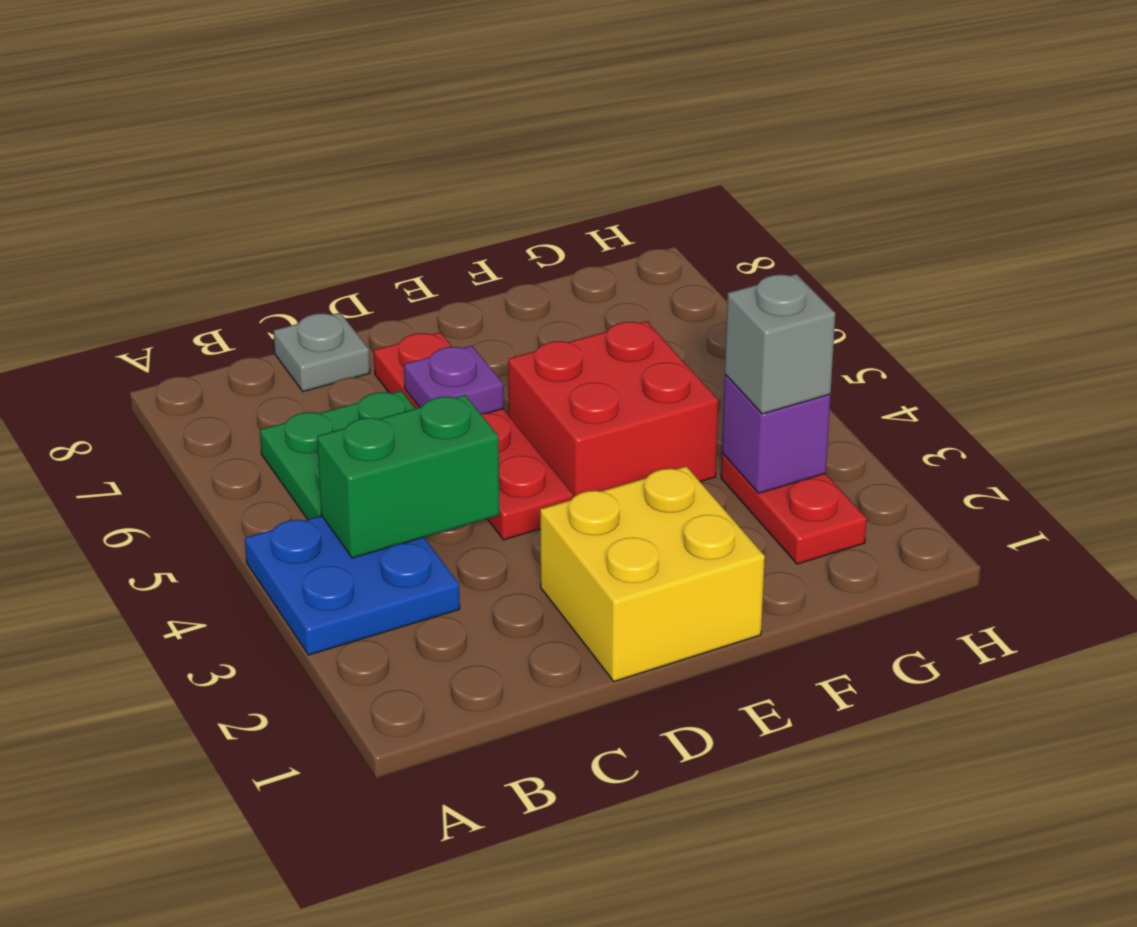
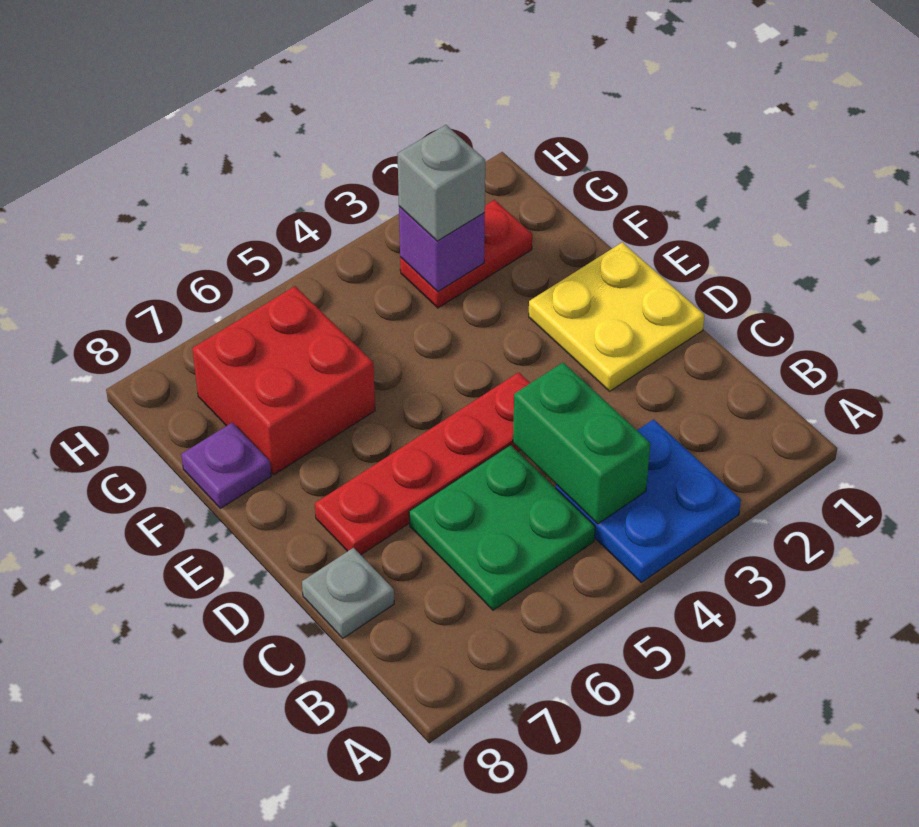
yellow 2x2 brick [540,466,765,681] -> yellow 2x2 plate [529,242,704,391]
purple 1x1 plate [404,346,504,414] -> purple 1x1 plate moved to [181,423,271,508]
red 2x2 brick [508,321,718,497] -> red 2x2 brick moved to [192,286,375,475]

